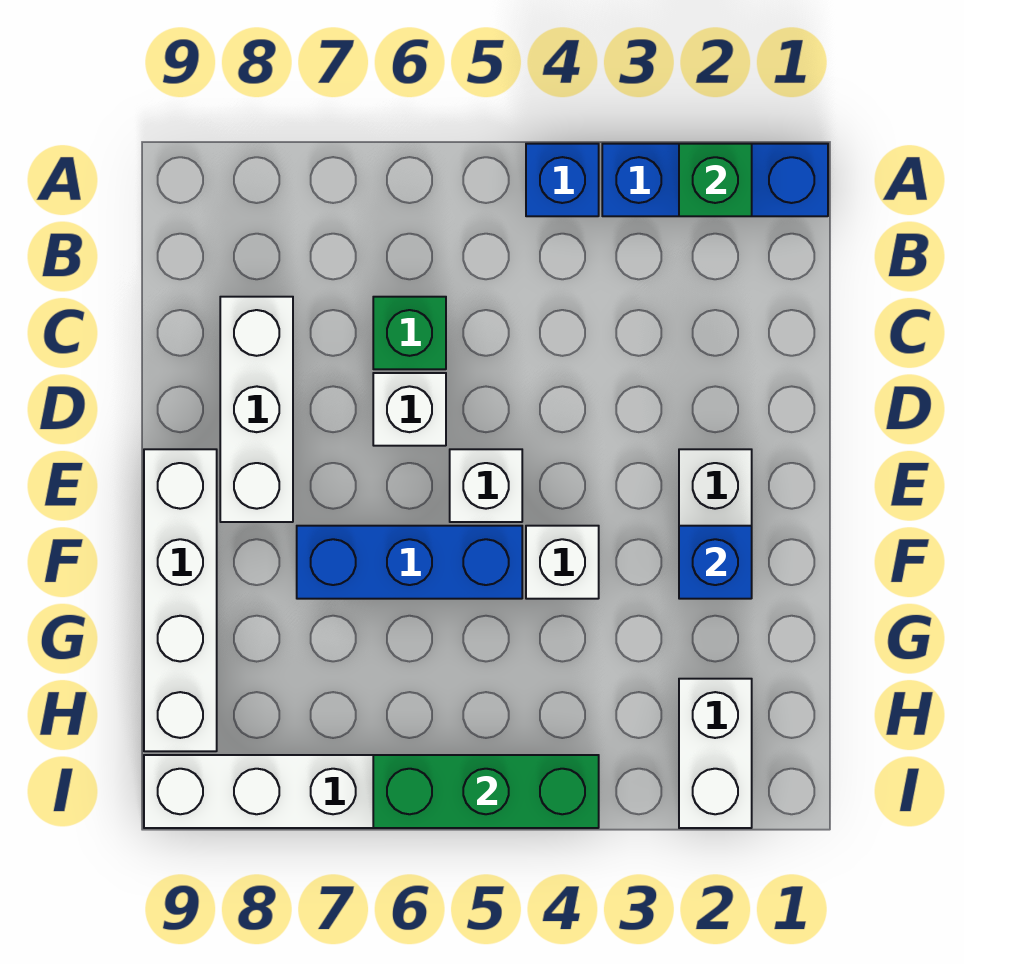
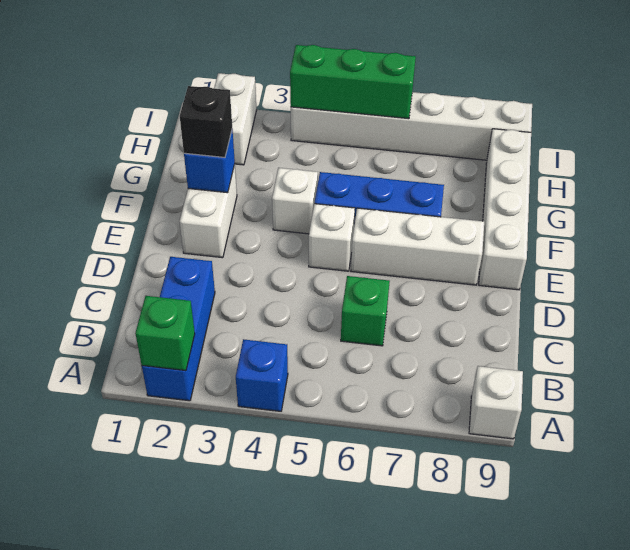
blue 1x3 brick [602,144,828,216] -> blue 1x3 brick turned to [142,257,215,401]
white 1x3 brick [220,297,293,522] -> white 1x3 brick turned to [351,208,484,285]
white 1x1 brick [373,373,446,446] -> white 1x1 brick moved to [469,366,523,439]
none -> black 1x1 brick [180,86,232,157]

